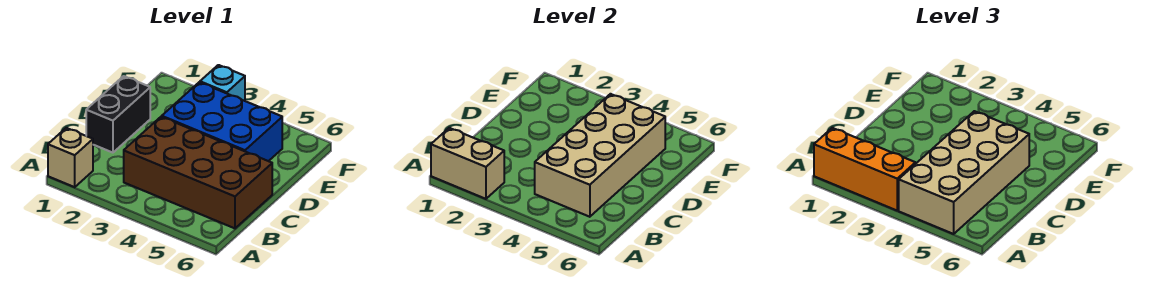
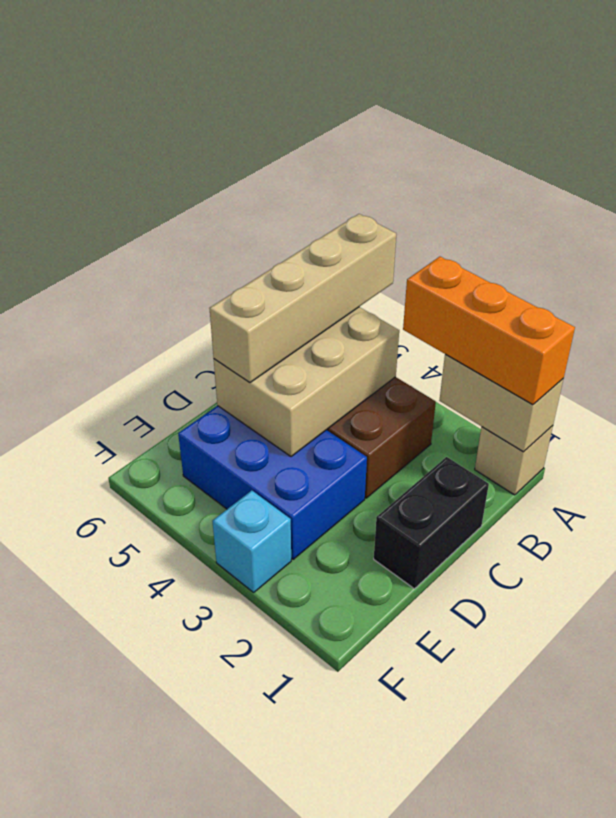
tan 2x4 brick [899,111,1029,234] -> tan 1x4 brick [209,214,396,383]
tan 2x4 brick [535,94,665,217] -> tan 2x3 brick [214,307,399,457]

